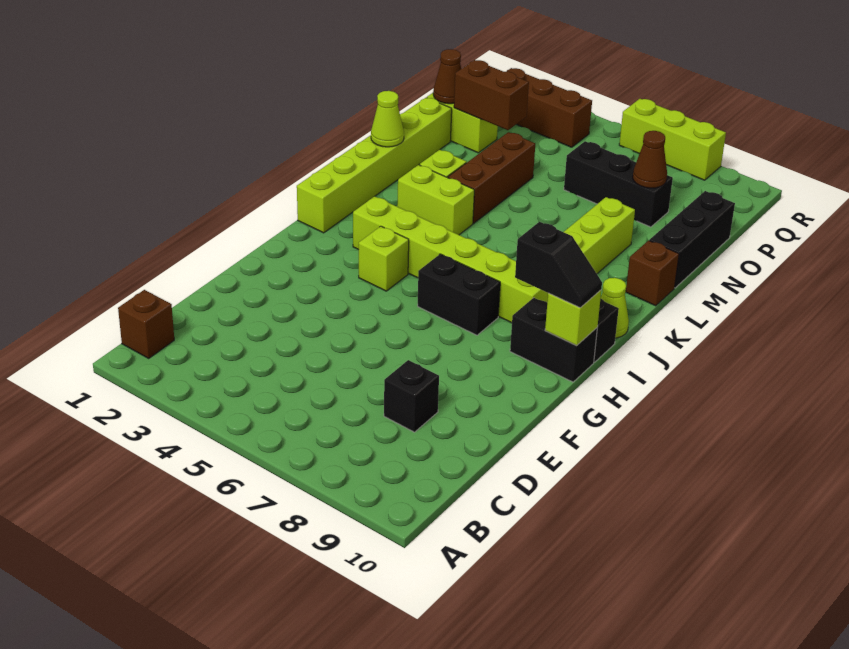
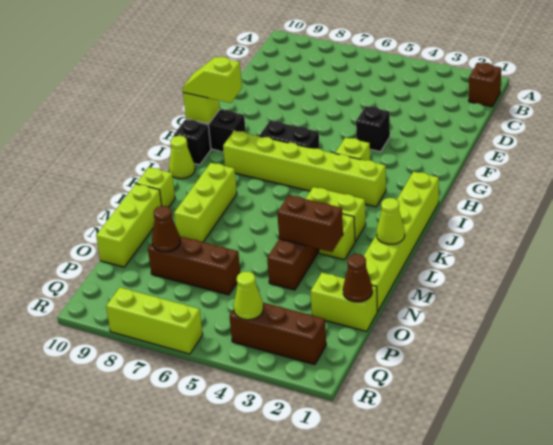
black 1x1 brick [384,360,439,432] -> black 1x1 brick moved to [356,106,390,152]
black 1x2 slope [515,222,602,308] -> lime 1x2 slope [182,57,242,103]
brown 1x1 brick [626,240,679,306] -> lime 1x1 brick [136,167,175,207]
black 1x3 brick [649,191,735,288] -> lime 1x3 brick [96,184,162,267]
brown 1x2 brick [454,60,529,130] -> brown 1x2 brick moved to [277,195,343,252]
black 1x3 brick [564,141,673,227] -> brown 1x3 brick [148,236,240,295]
none -> lime 1x1 cone [234,271,263,320]

